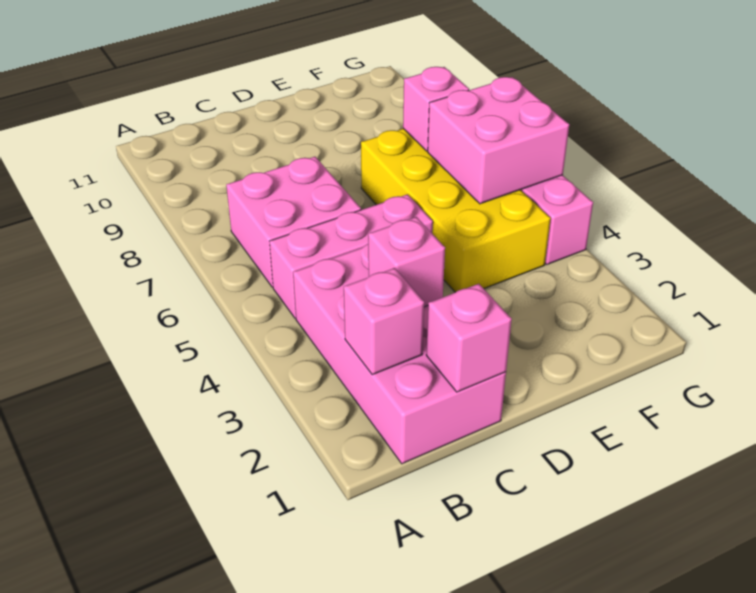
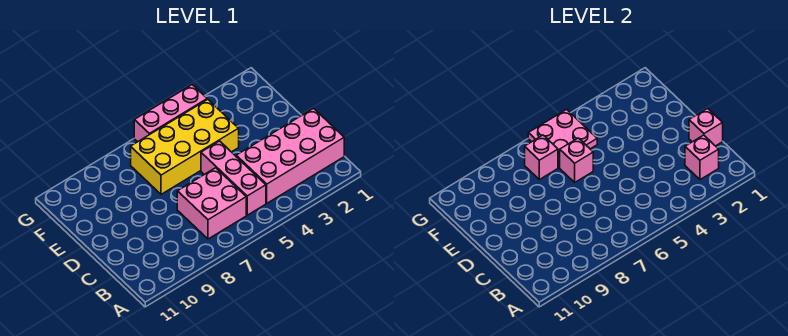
pink 1x1 brick [368,217,445,307] -> pink 1x1 brick moved to [560,138,593,182]
pink 2x2 brick [428,77,569,204] -> pink 2x2 plate [528,109,597,168]

